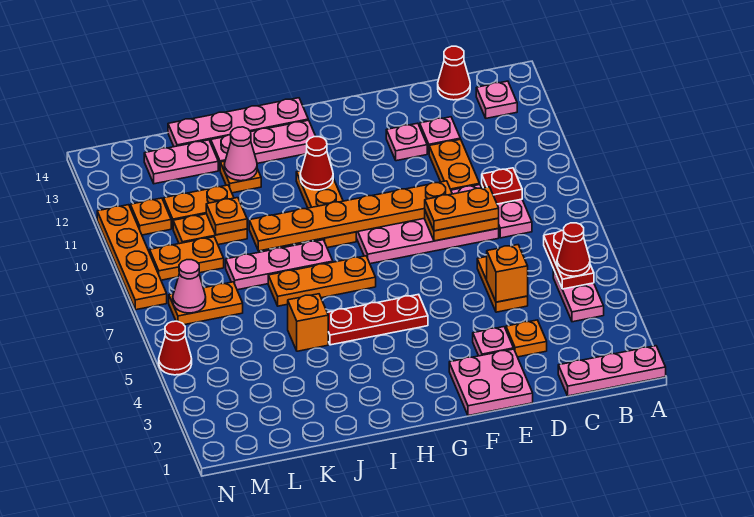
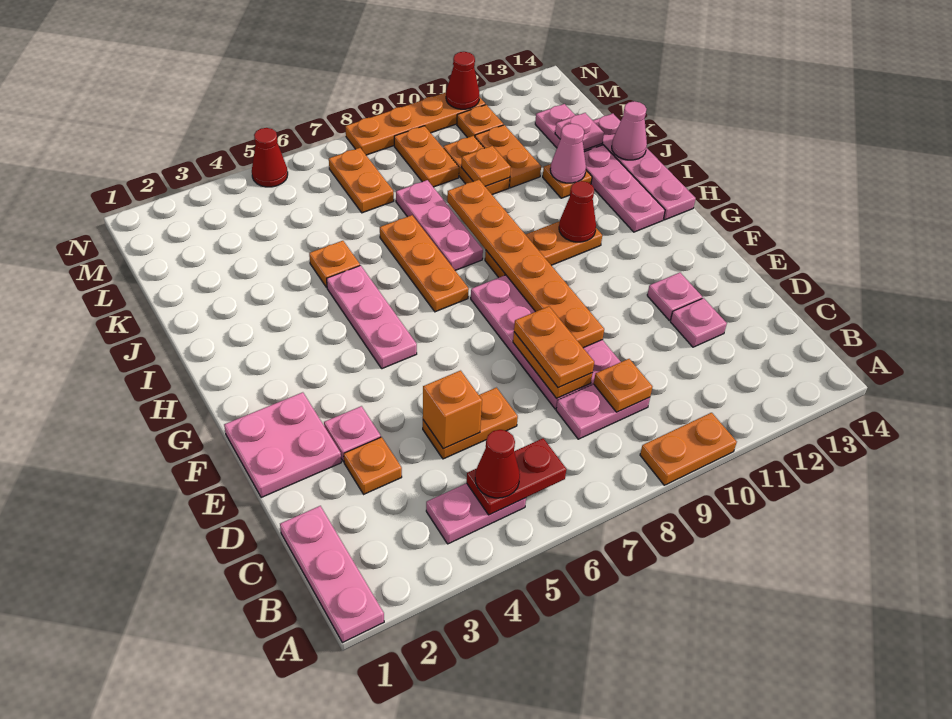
pink 1x1 plate [476,81,517,118] -> pink 1x1 plate moved to [555,113,604,150]
red 1x1 plate [482,168,522,204] -> orange 1x1 plate [594,359,652,412]
red 1x1 cone [438,46,470,100] -> red 1x1 cone moved to [446,52,480,109]
orange 1x2 plate [429,139,480,190] -> orange 1x2 plate moved to [640,413,737,485]
red 1x3 plate [327,294,428,345] -> pink 1x3 plate [327,265,417,369]
orange 1x1 brick [288,294,328,351] -> orange 1x1 plate [309,241,360,288]
pink 1x1 cone [173,260,206,313] -> pink 1x1 cone moved to [612,101,647,160]

